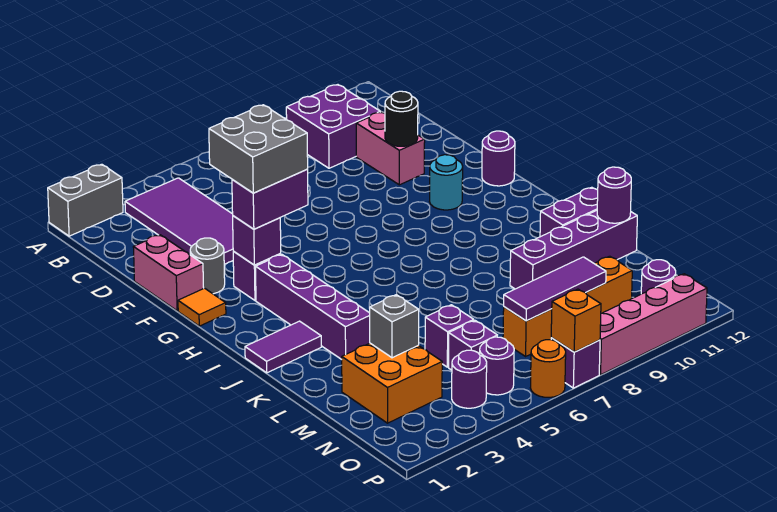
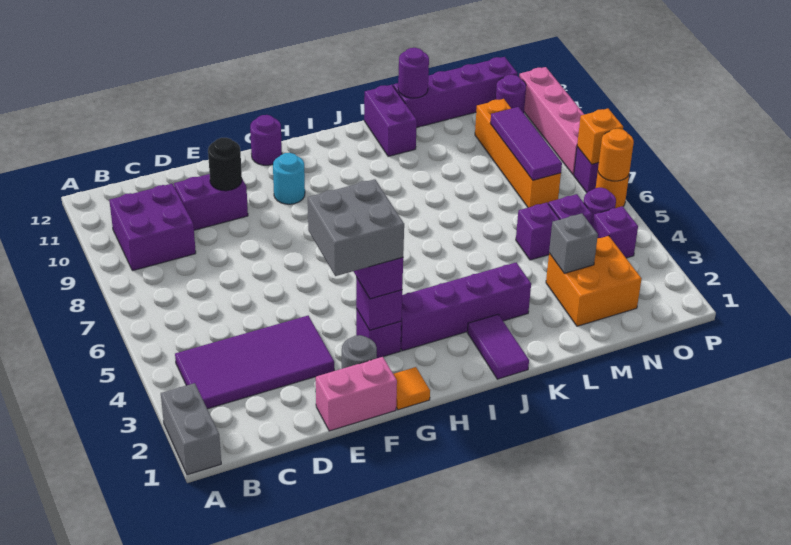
pink 1x2 brick [356,112,425,185] -> purple 1x2 brick [174,174,248,230]
purple 1x4 brick [510,210,637,289] -> purple 1x4 brick turned to [393,57,518,127]
purple 1x1 round brick [452,350,487,408] -> purple 1x1 brick [593,206,638,258]
none -> orange 1x1 round brick [598,129,634,181]

